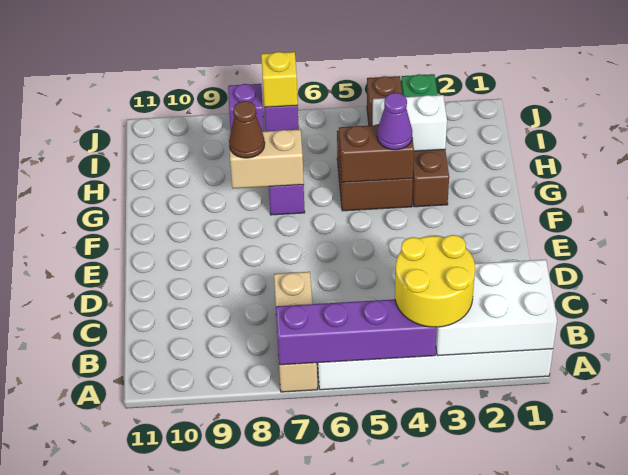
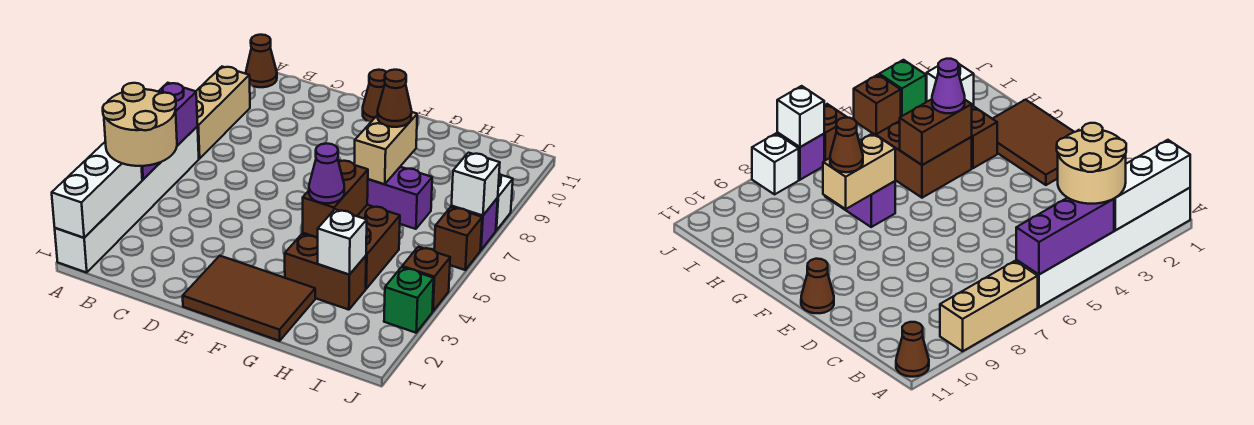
white 2x3 brick [436,260,557,356] -> white 1x3 brick [52,142,142,238]
yellow 2x2 round brick [395,235,475,327] -> tan 2x2 round brick [103,83,177,166]
purple 1x4 brick [276,299,437,365] -> purple 1x3 brick [141,83,198,179]
tan 1x3 brick [274,272,318,392] -> tan 1x3 brick turned to [196,67,250,159]
none -> brown 1x1 cone [246,35,277,87]
none -> brown 2x3 tile [183,256,315,341]
none -> brown 1x1 cone [363,70,386,122]
white 1x2 brick [373,95,447,151] -> white 1x1 brick [318,209,367,275]
none -> brown 1x1 brick [434,207,482,270]
yellow 1x1 brick [261,52,298,107] -> white 1x1 brick [452,153,500,215]
purple 1x1 brick [228,84,264,132] -> white 1x1 brick [496,174,513,230]

